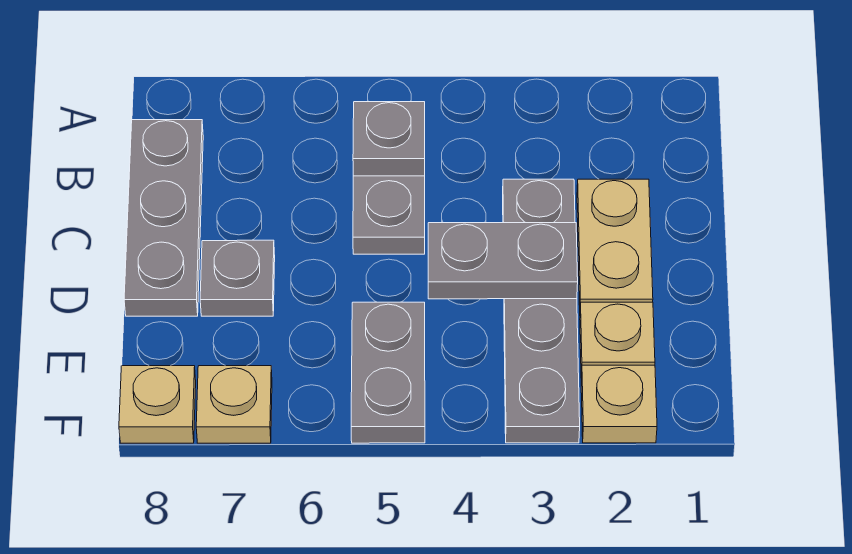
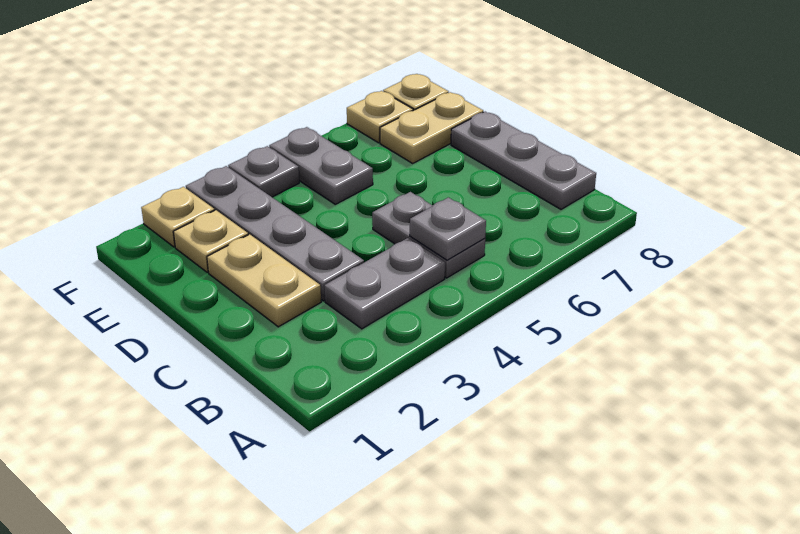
grey 1x2 plate [428,223,578,299] -> grey 1x2 plate moved to [324,238,445,329]
grey 1x1 plate [200,240,275,316] -> grey 1x1 plate moved to [228,146,299,197]
none -> tan 1x2 plate [380,92,483,163]

